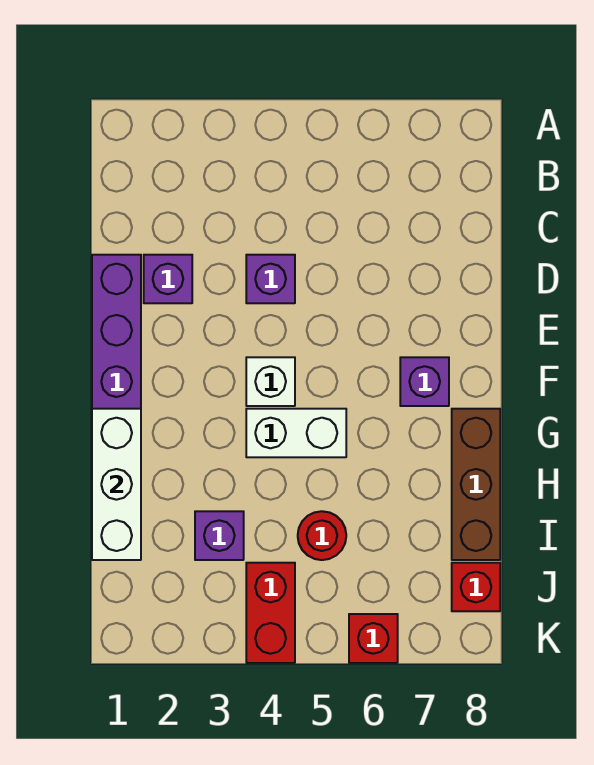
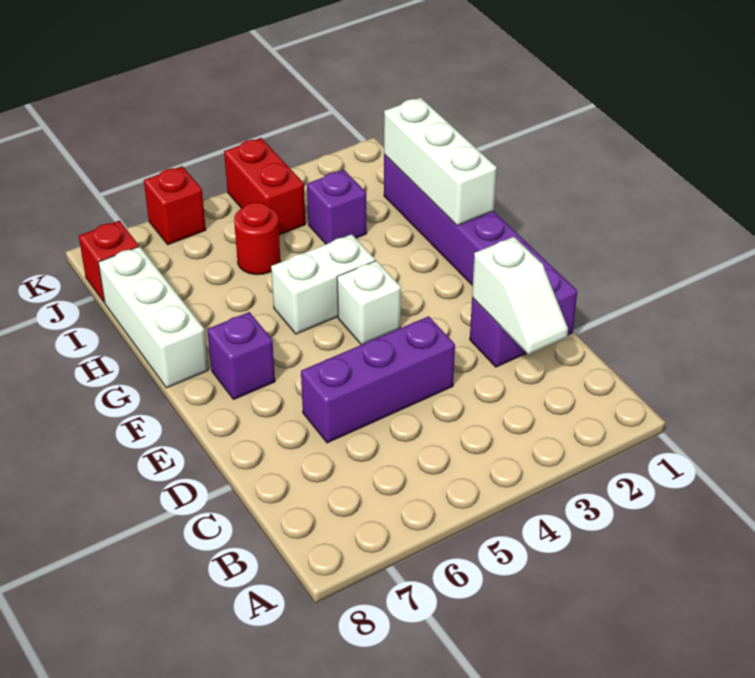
none -> white 1x2 slope [472,237,568,354]
purple 1x1 brick [246,255,295,303] -> purple 1x3 brick [301,316,455,443]
brown 1x3 brick [452,409,500,560] -> white 1x3 brick [98,246,208,388]

